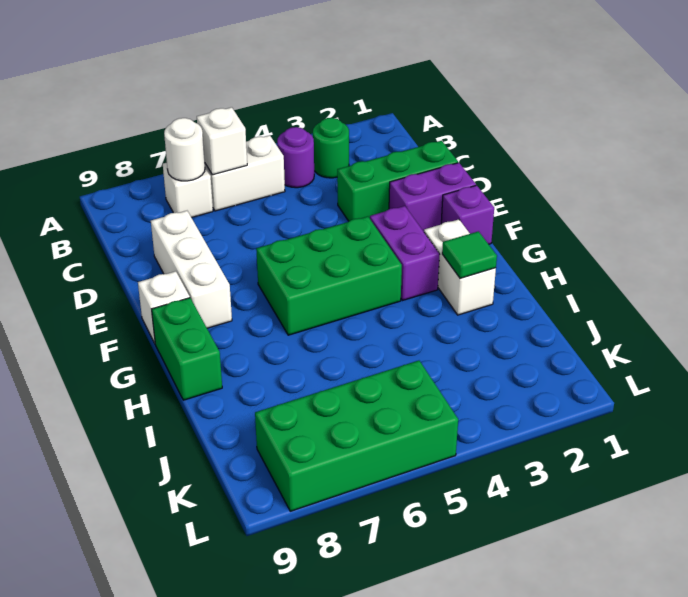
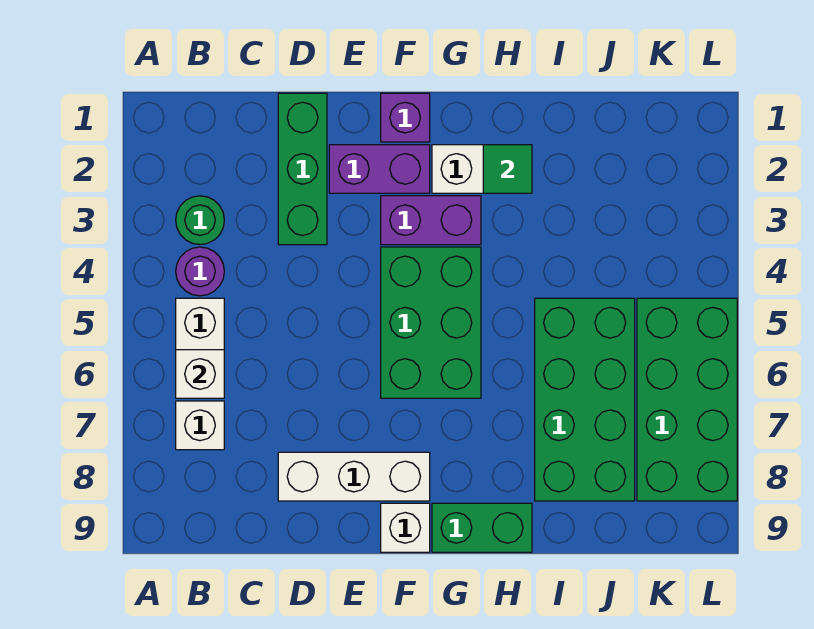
white 1x1 round brick [164,118,205,181] -> none
purple 1x2 brick [389,163,476,232] -> purple 1x2 brick turned to [329,145,430,193]
none -> green 2x4 brick [535,298,635,501]

